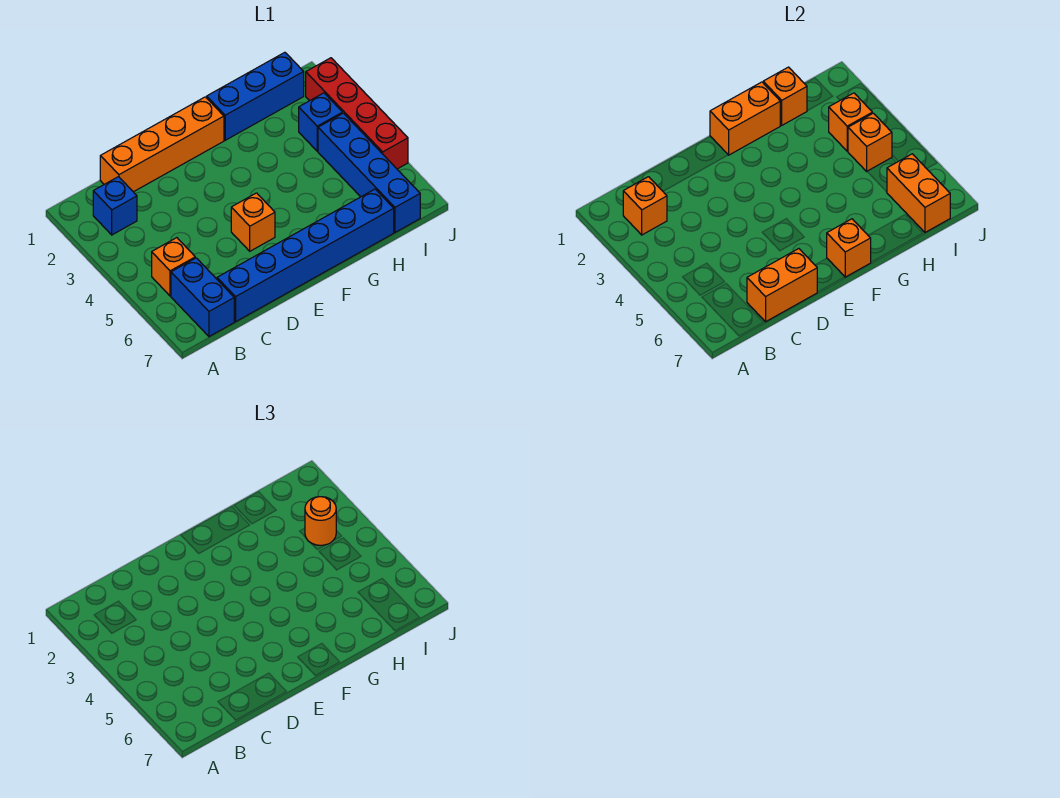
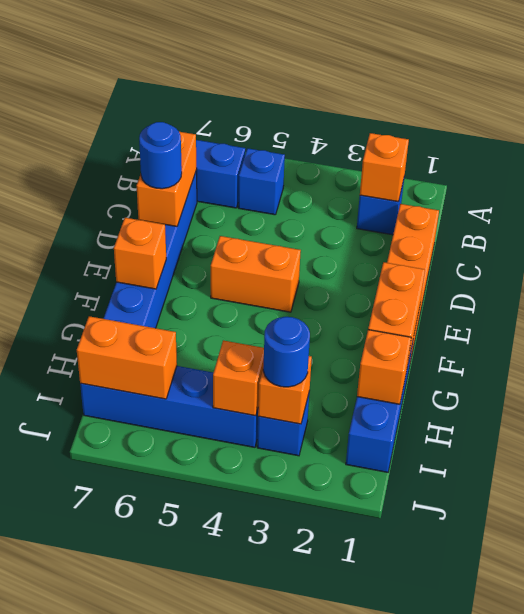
orange 1x1 brick [152,238,195,296] -> blue 1x1 brick [238,148,285,215]
none -> blue 1x1 round brick [139,122,182,189]
orange 1x1 brick [231,193,275,251] -> orange 1x2 brick [211,236,301,312]
orange 1x1 round brick [305,497,336,545] -> blue 1x1 round brick [263,317,310,387]
red 1x4 brick [306,58,408,169] -> none

